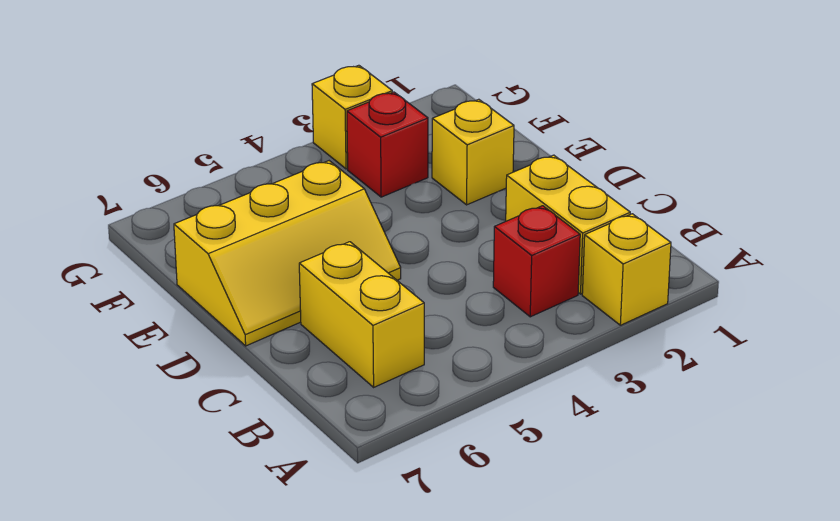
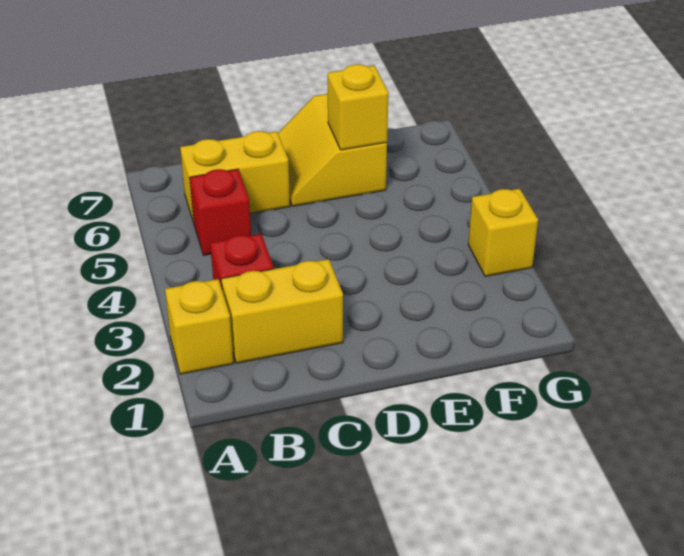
yellow 2x3 slope [174,161,401,346] -> yellow 2x2 slope [278,94,387,206]
yellow 1x1 brick [432,99,514,205] -> yellow 1x1 brick moved to [328,64,389,150]
red 1x1 brick [347,92,428,197] -> red 1x1 brick moved to [190,169,251,255]

